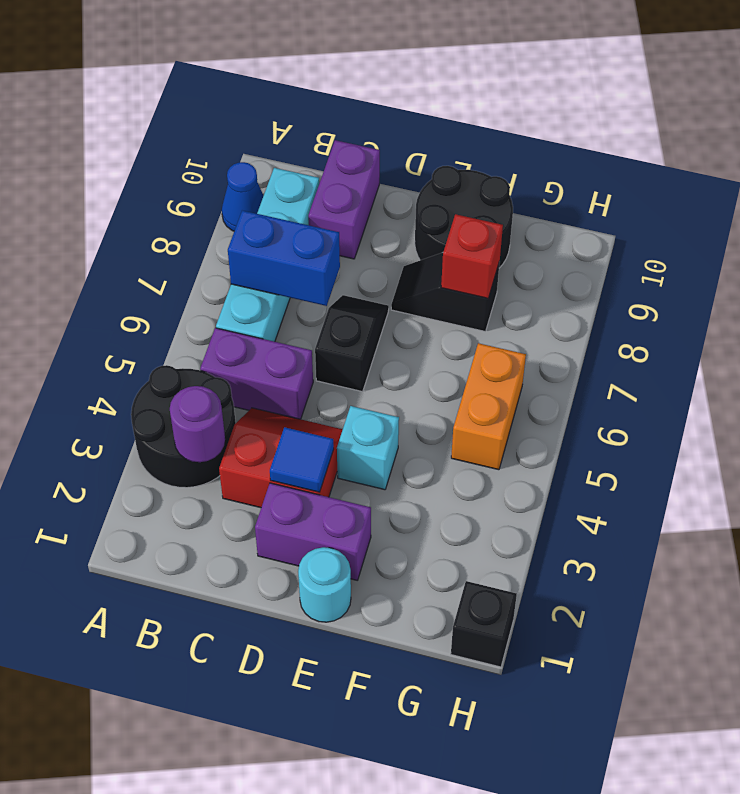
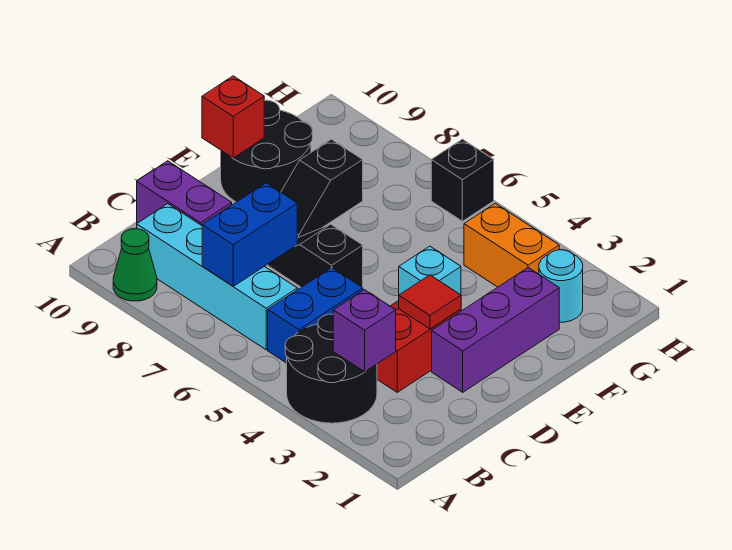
blue 1x1 cone [222,162,264,231] -> green 1x1 cone [113,229,157,301]
purple 1x1 round brick [170,386,225,462] -> purple 1x1 brick [333,290,396,372]
purple 1x2 brick [200,328,313,419] -> blue 1x2 brick [268,268,363,363]
purple 1x2 brick [255,483,371,580] -> purple 1x3 brick [432,268,559,392]
blue 1x1 tile [270,427,334,492] -> red 1x1 tile [399,275,461,329]
cyan 1x1 round brick [298,547,351,622] -> cyan 1x1 round brick moved to [539,250,583,322]
red 1x1 brick [441,214,503,298] -> red 1x1 brick moved to [202,76,264,158]
orange 1x2 brick [451,343,526,470] -> orange 1x2 brick moved to [464,203,559,287]
black 1x1 brick [451,581,517,667] -> black 1x1 brick moved to [431,139,494,221]

